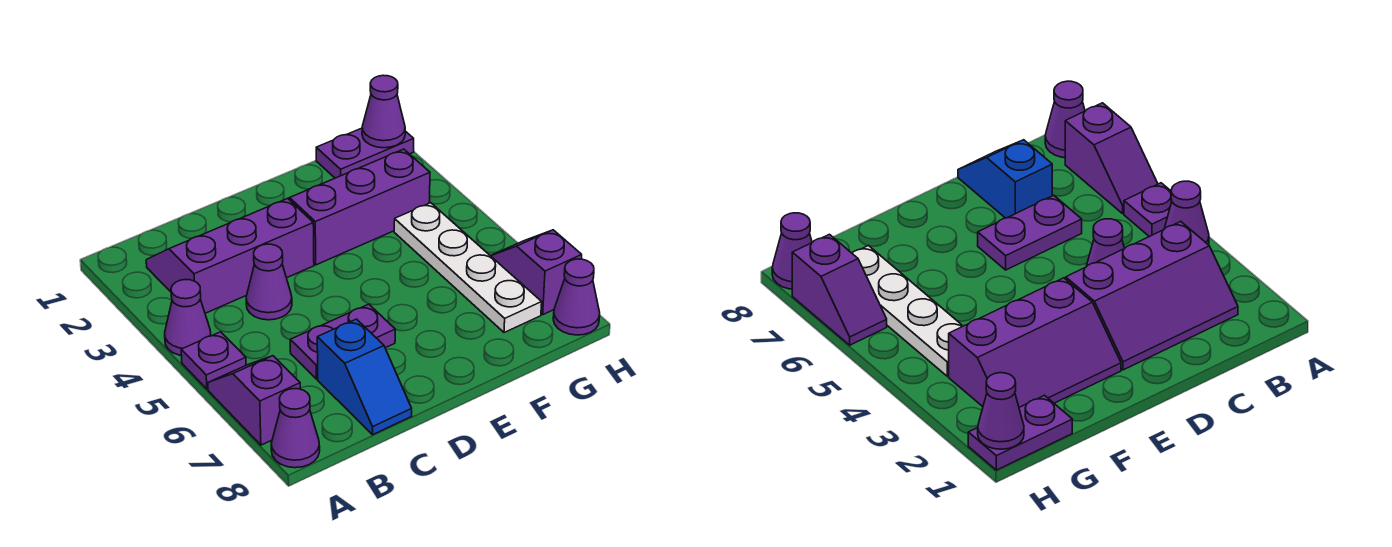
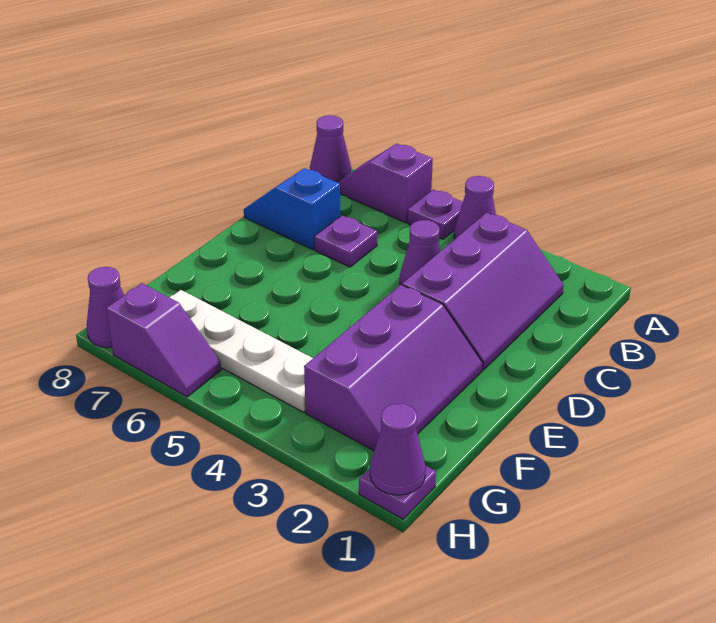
purple 1x2 slope [208,356,300,445] -> purple 1x2 slope turned to [338,144,433,223]
purple 1x2 plate [290,304,395,379] -> purple 1x1 plate [315,215,377,267]
purple 1x2 plate [316,128,414,178] -> purple 1x1 plate [359,466,436,519]

